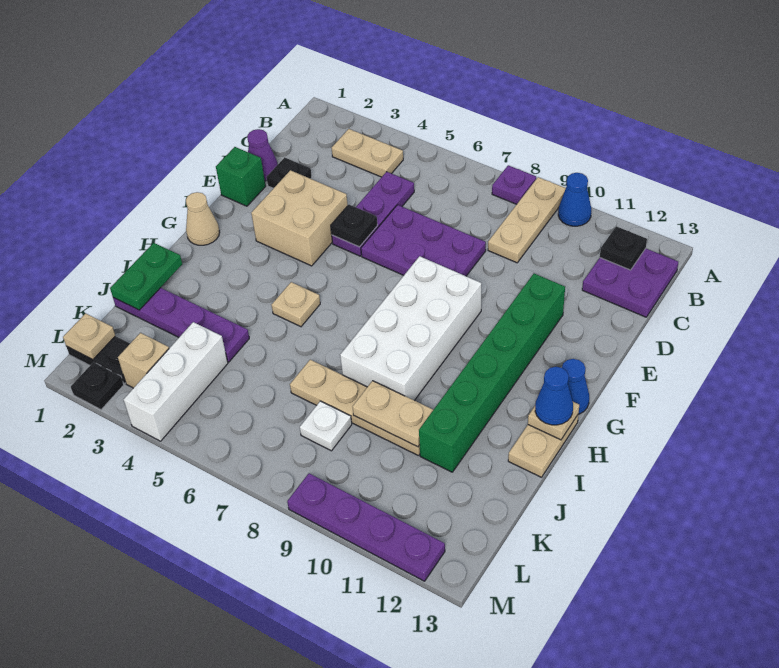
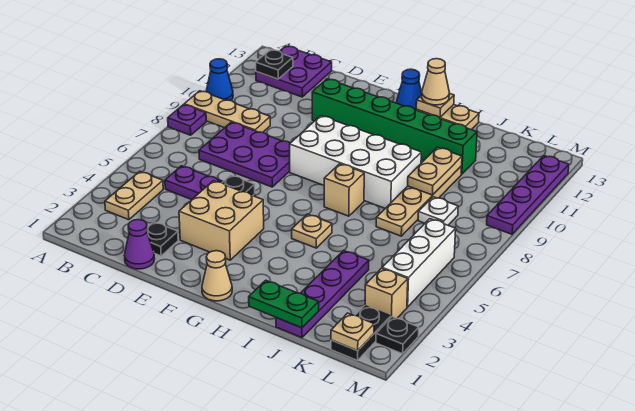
purple 2x3 plate [361,205,486,276] -> purple 2x3 plate turned to [199,122,290,187]
green 1x1 brick [216,147,266,206] -> none
none -> tan 1x1 brick [324,164,364,216]
blue 1x1 cone [535,367,573,425] -> tan 1x1 cone [422,59,449,105]
white 1x3 brick [124,322,228,441] -> white 1x3 brick turned to [382,219,456,307]

